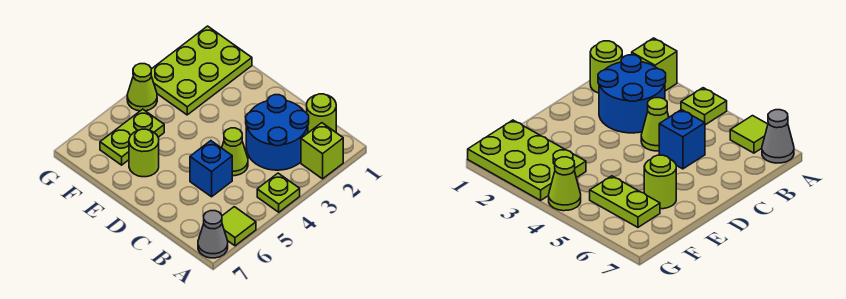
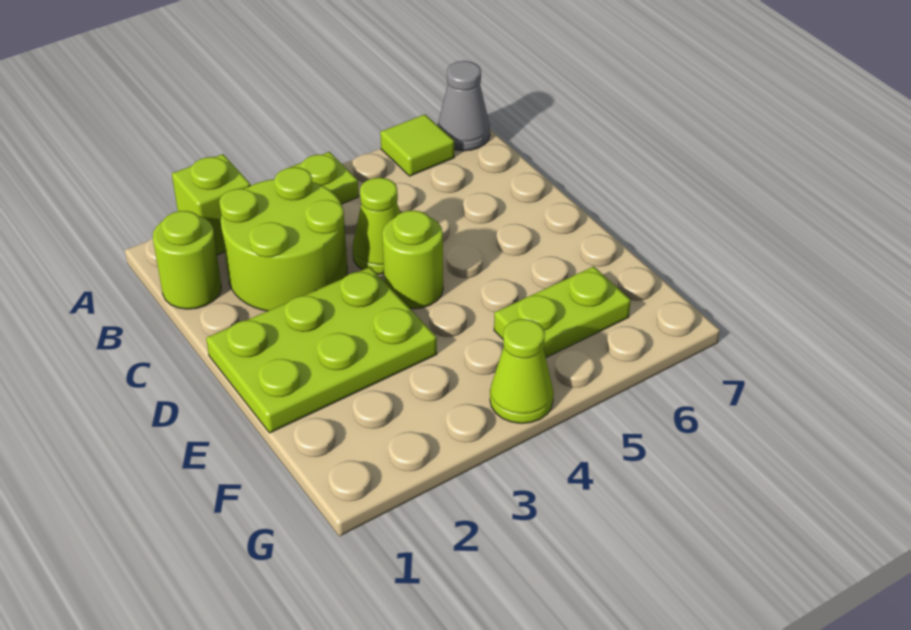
blue 2x2 round brick [246,95,309,170] -> lime 2x2 round brick [219,167,347,311]
blue 1x1 brick [190,141,232,197] -> none
lime 1x1 round brick [129,129,159,177] -> lime 1x1 round brick moved to [382,210,443,309]
lime 2x3 plate [151,26,252,115] -> lime 2x3 plate moved to [206,267,437,433]

